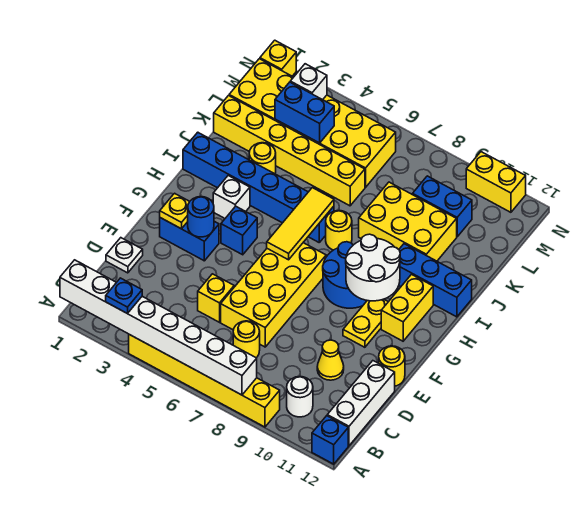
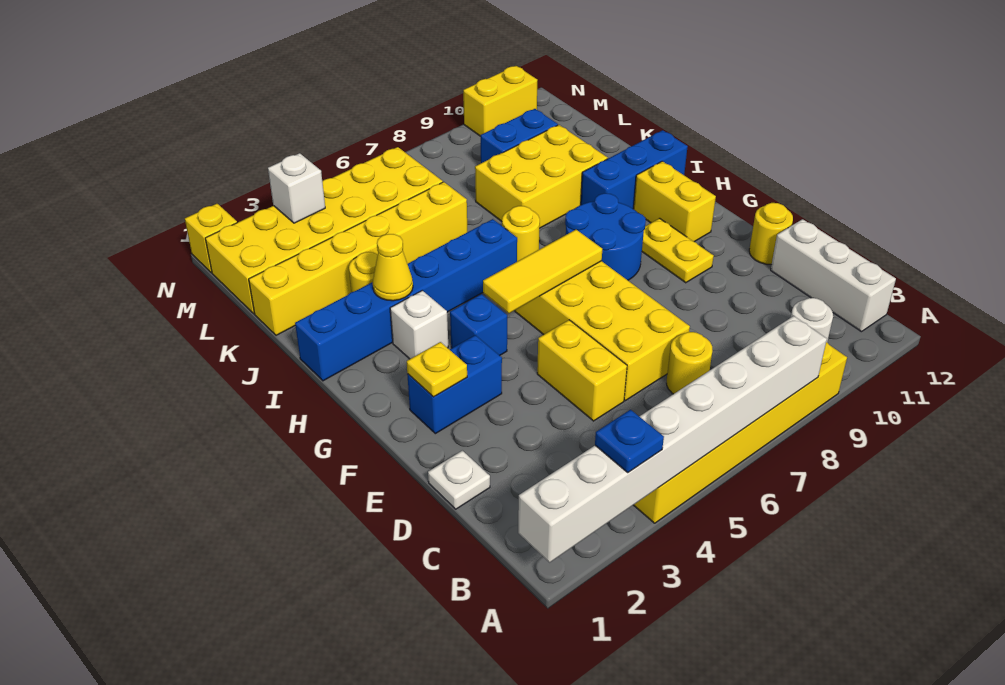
blue 1x1 brick [312,416,348,464] -> none
yellow 1x1 brick [198,274,234,322] -> yellow 1x2 brick [537,320,627,421]
yellow 1x1 cone [317,340,344,380] -> yellow 1x1 cone moved to [373,234,413,301]
blue 1x1 round brick [188,197,214,237] -> none
yellow 1x3 tile [267,188,334,260] -> yellow 1x3 tile turned to [483,230,602,313]
white 2x2 round brick [346,234,400,301] -> none
blue 1x2 brick [275,82,334,143] -> none

